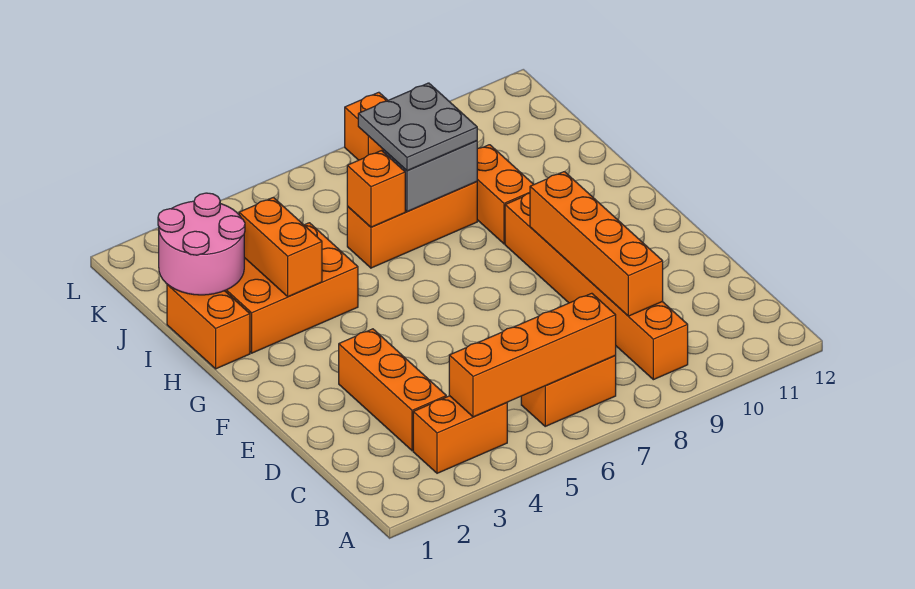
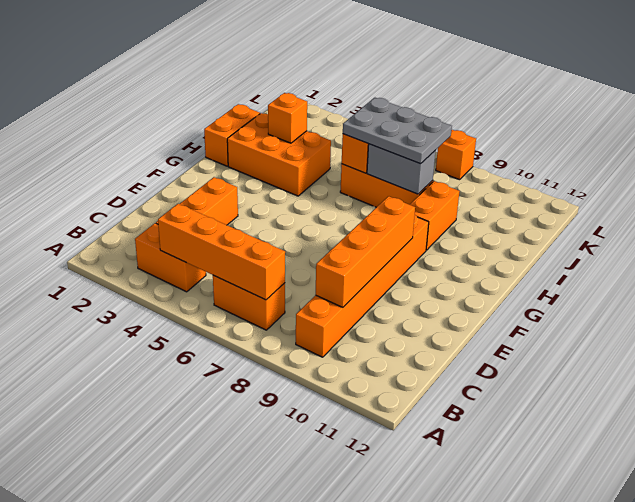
orange 1x2 brick [239,197,322,297] -> orange 1x1 brick [268,93,307,143]
pink 2x2 round brick [158,193,245,295] -> none
grey 2x2 plate [358,83,477,171] -> grey 2x3 plate [343,98,452,164]

